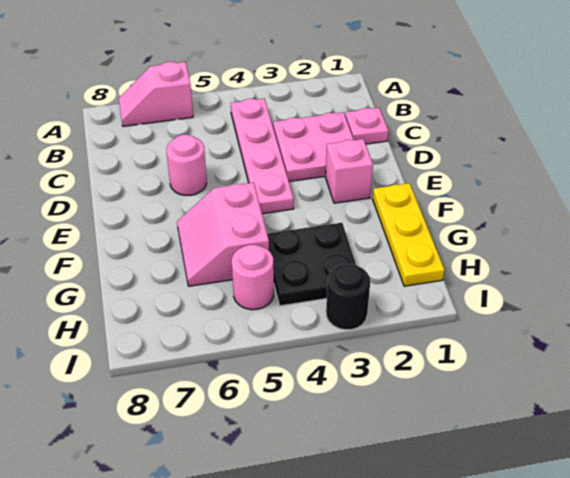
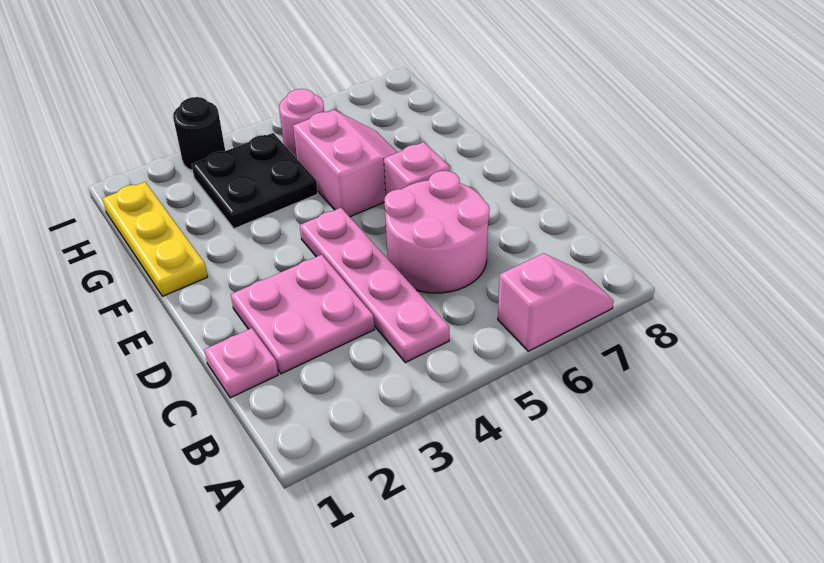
pink 1x1 round brick [166,135,207,195] -> pink 2x2 round brick [384,171,490,293]
pink 1x1 brick [326,139,373,203] -> pink 1x1 brick moved to [384,142,450,195]

